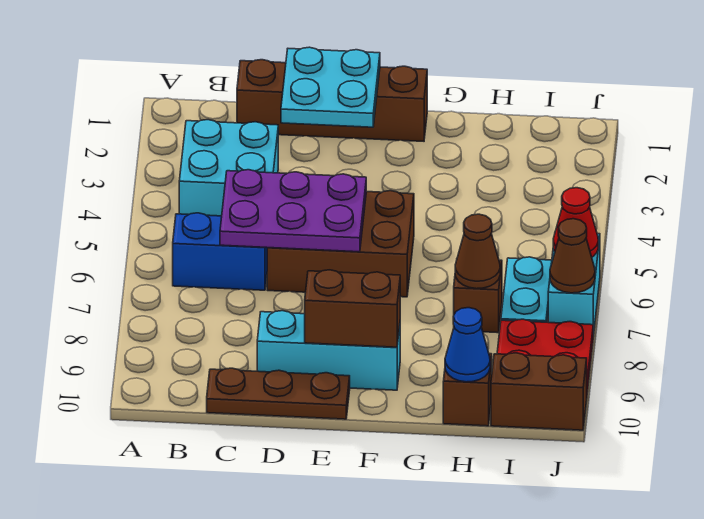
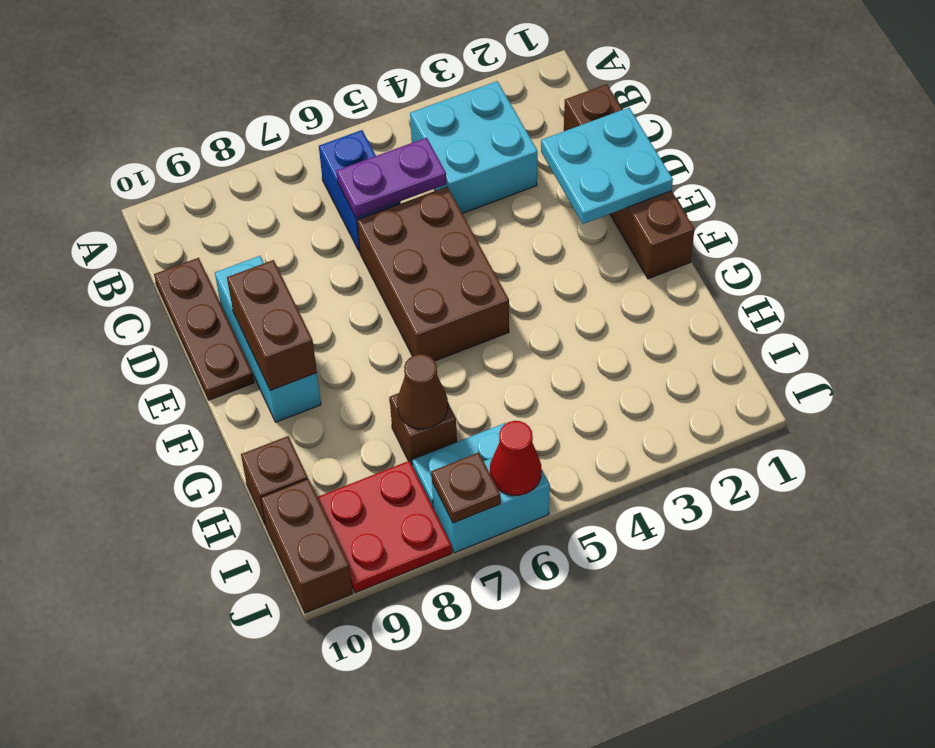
purple 2x3 plate [220,170,366,252] -> purple 1x2 plate [336,138,446,218]
blue 1x1 cone [445,308,490,382] -> none
brown 1x1 cone [550,219,595,293] -> brown 1x1 plate [431,453,500,523]

